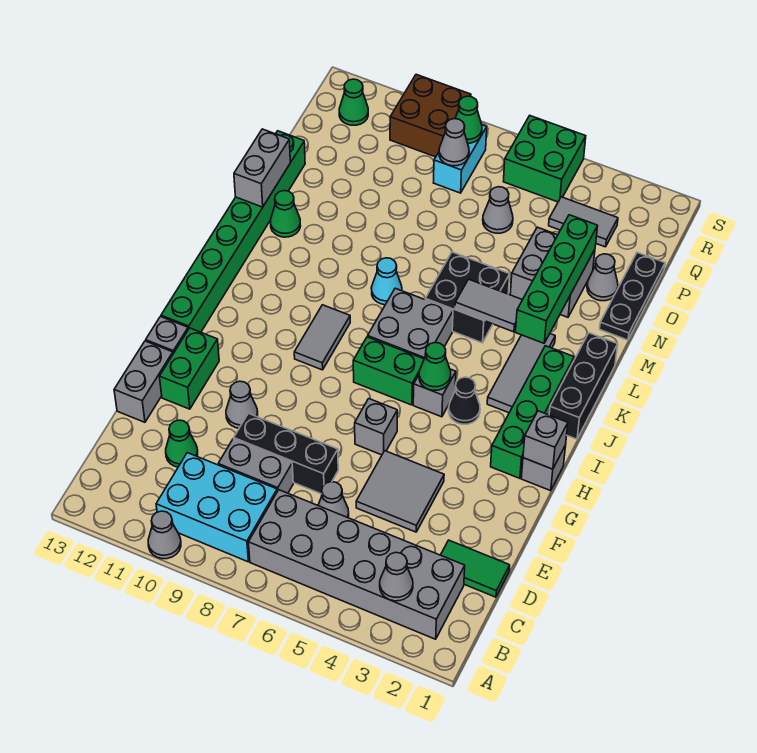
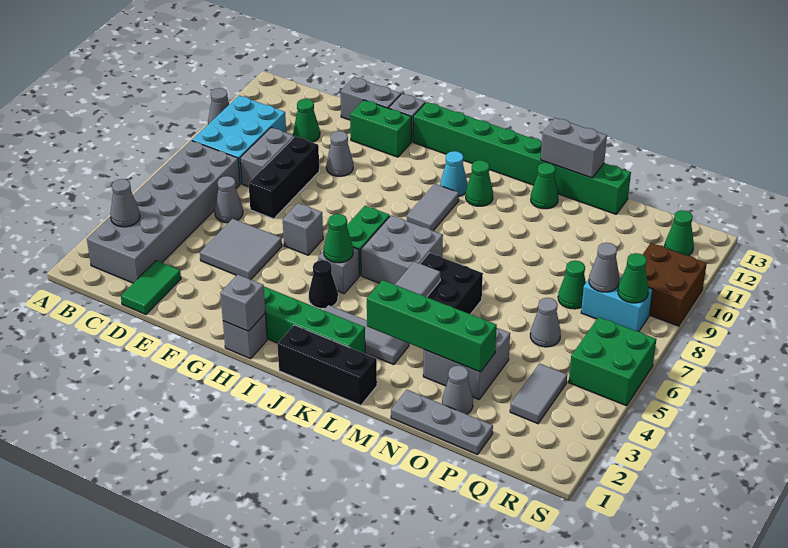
grey 1x2 tile [294,305,350,370] -> grey 1x2 tile turned to [407,184,459,231]
none -> green 1x1 cone [466,160,493,206]
cyan 1x1 cone [371,258,402,305] -> cyan 1x1 cone moved to [440,151,467,196]
black 1x3 plate [600,253,665,340] -> grey 1x3 plate [391,390,493,455]
none -> green 1x1 cone [558,260,586,309]

